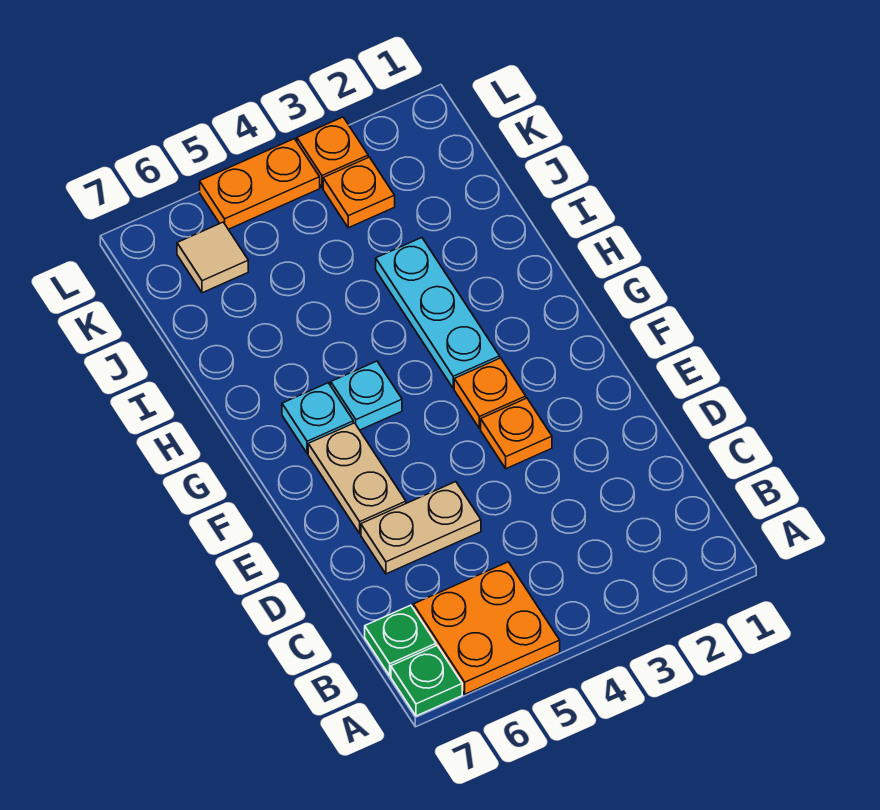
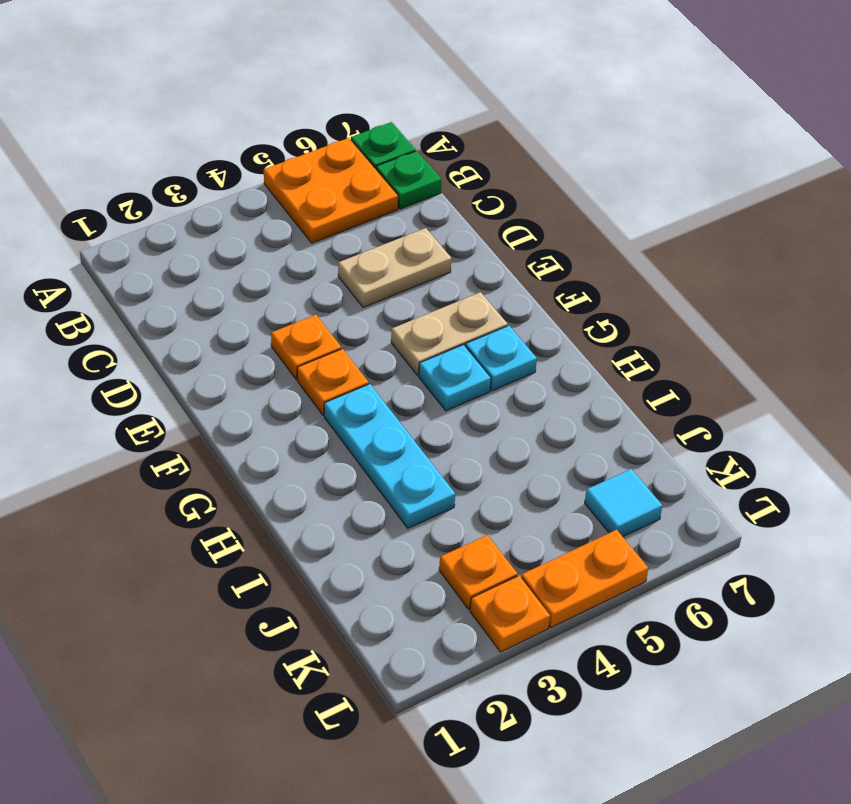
tan 1x2 plate [308,423,406,534] -> tan 1x2 plate turned to [391,292,508,375]
tan 1x1 tile [177,222,248,293] -> cyan 1x1 tile [585,469,662,537]

